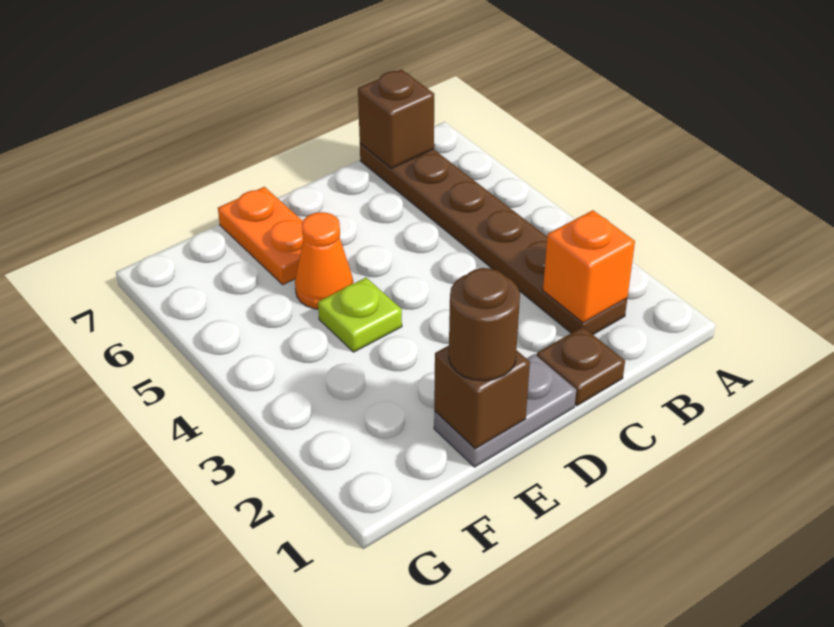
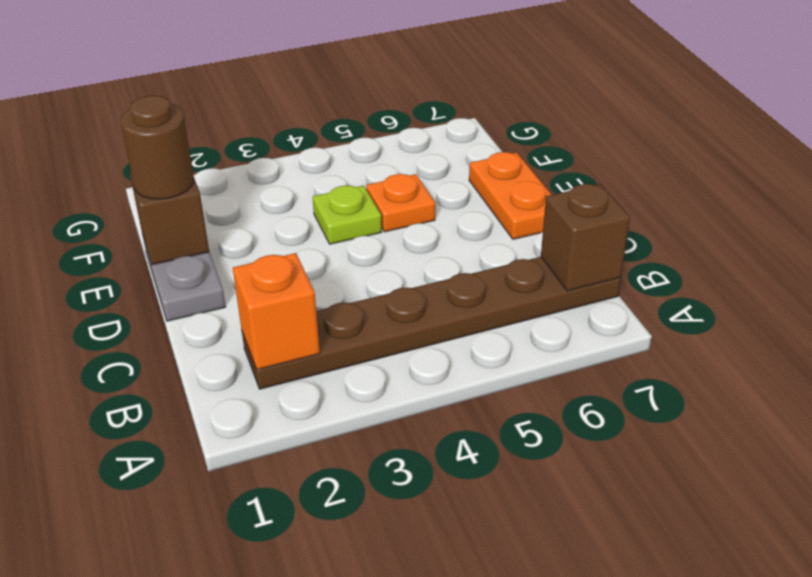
brown 1x1 plate [537,327,625,406] -> none
orange 1x1 cone [295,212,353,309] -> orange 1x1 plate [366,174,435,232]
orange 1x2 plate [218,187,303,285] -> orange 1x2 plate turned to [469,152,552,239]

